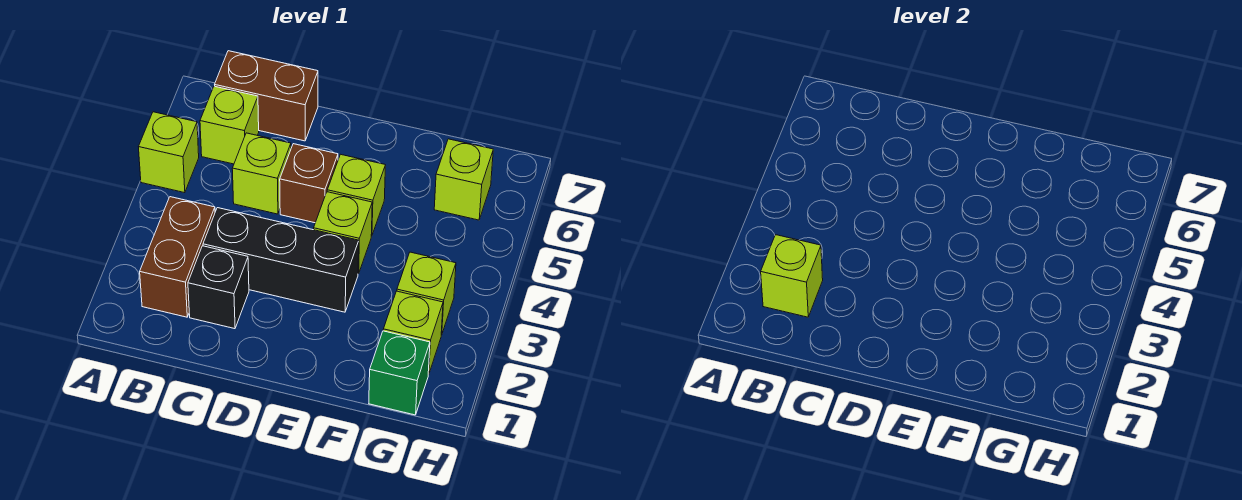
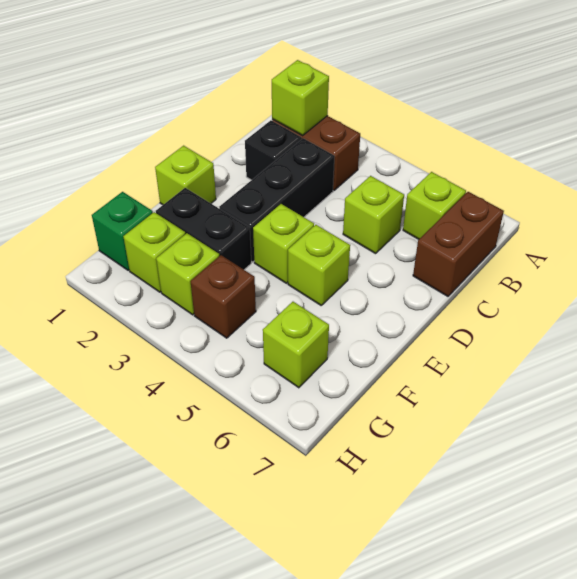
lime 1x1 brick [139,112,199,193] -> lime 1x1 brick moved to [155,146,216,205]
brown 1x1 brick [280,144,338,223] -> brown 1x1 brick moved to [190,255,256,338]
none -> black 1x2 brick [156,188,251,270]

